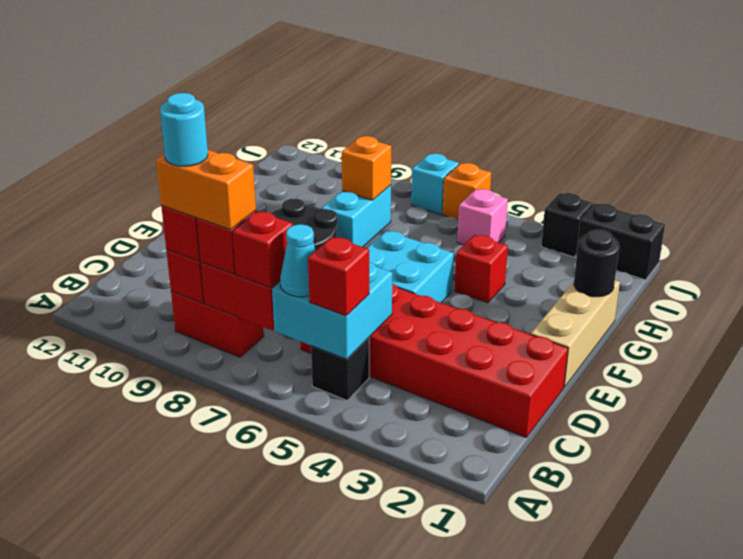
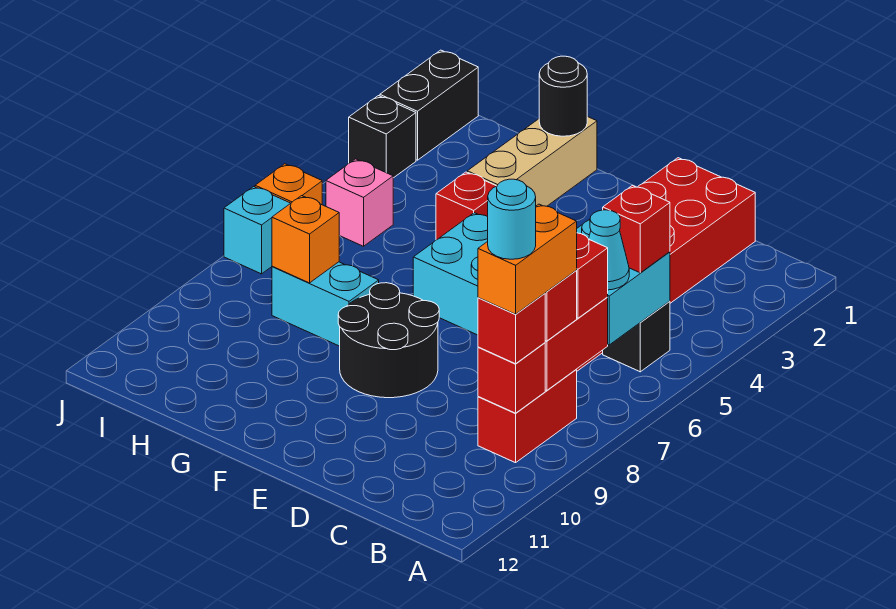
tan 1x3 brick [531,280,620,387] -> tan 1x3 brick turned to [467,117,597,206]

